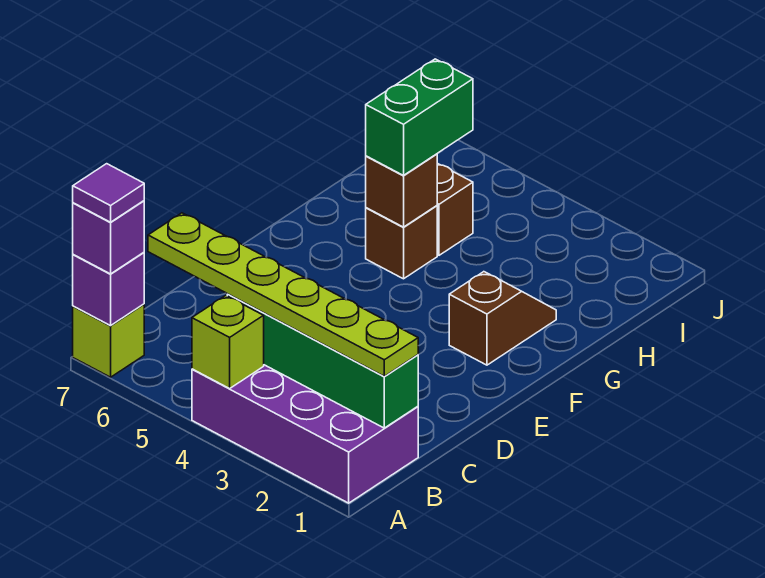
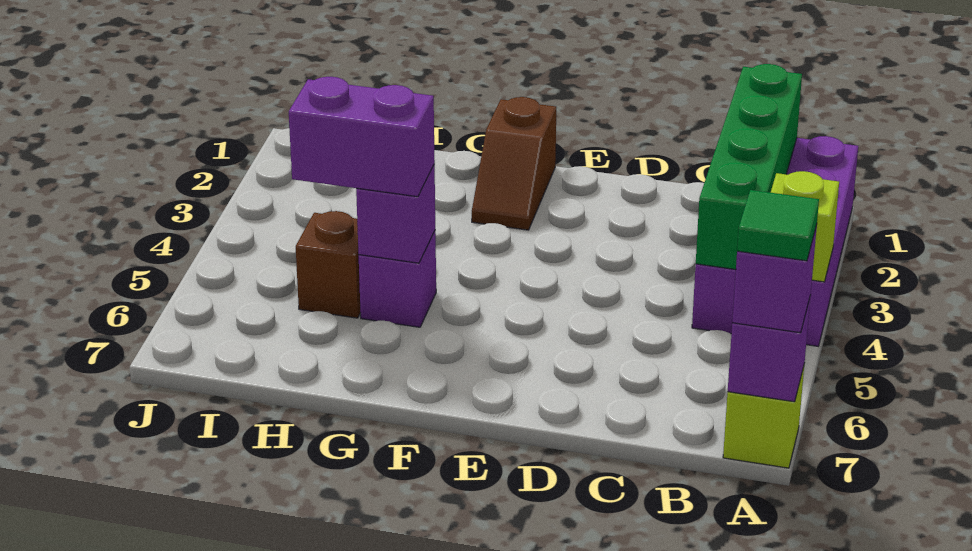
purple 1x1 tile [73,164,144,222] -> green 1x1 tile [737,190,819,261]
lime 1x6 plate [148,213,418,377] -> none
brown 1x2 slope [449,272,556,365] -> brown 1x2 slope turned to [472,97,556,230]
brown 1x1 brick [366,206,437,279] -> purple 1x1 brick [359,231,436,327]
brown 1x1 brick [366,154,437,227] -> purple 1x1 brick [356,164,435,263]
green 1x2 brick [366,59,473,175] -> purple 1x2 brick [289,77,435,197]

